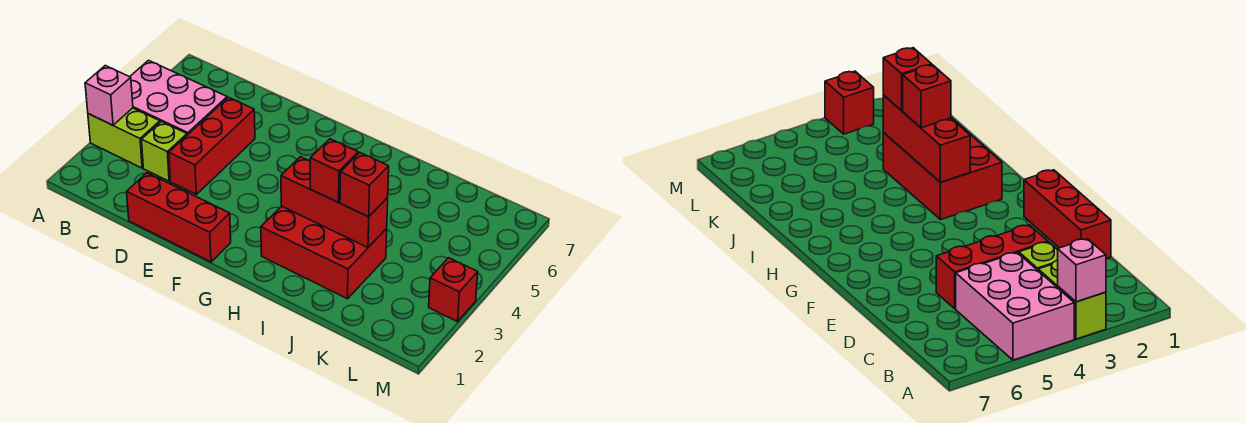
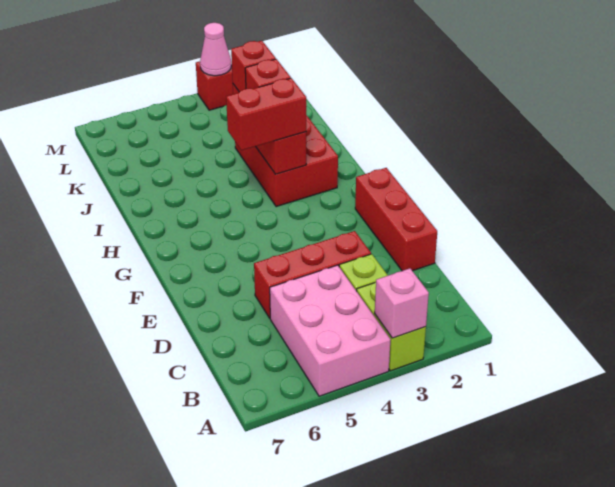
none -> red 1x2 brick [226,78,306,150]
none -> pink 1x1 cone [200,23,231,76]

